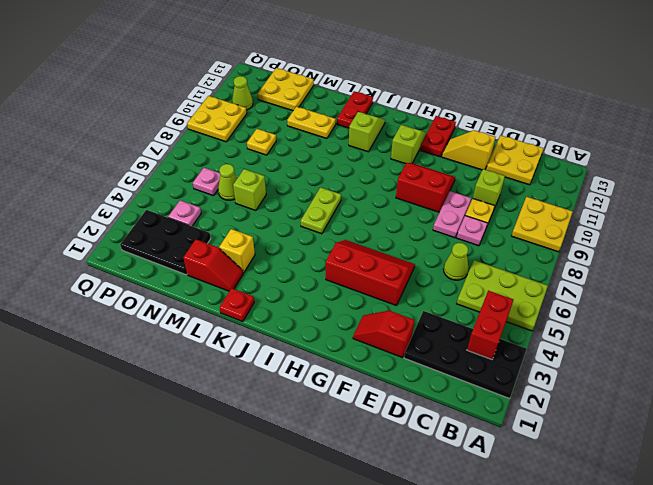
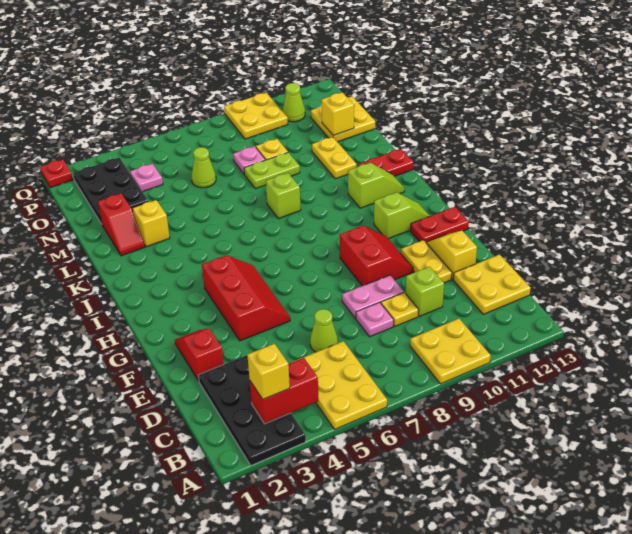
lime 2x3 plate [457,260,548,331] -> yellow 2x3 plate [293,341,387,429]
none -> yellow 1x1 brick [247,344,290,399]
none -> yellow 1x2 plate [401,240,452,283]
lime 1x2 plate [301,187,341,234] -> lime 1x2 plate moved to [244,152,300,189]
red 1x1 plate [220,288,254,322] -> red 1x1 plate moved to [41,159,73,188]
lime 1x1 brick [233,169,266,211] -> lime 1x1 brick moved to [266,173,301,219]
none -> yellow 1x1 brick [321,92,354,135]
pink 1x1 plate [193,168,220,195] -> pink 1x1 plate moved to [233,146,265,174]

